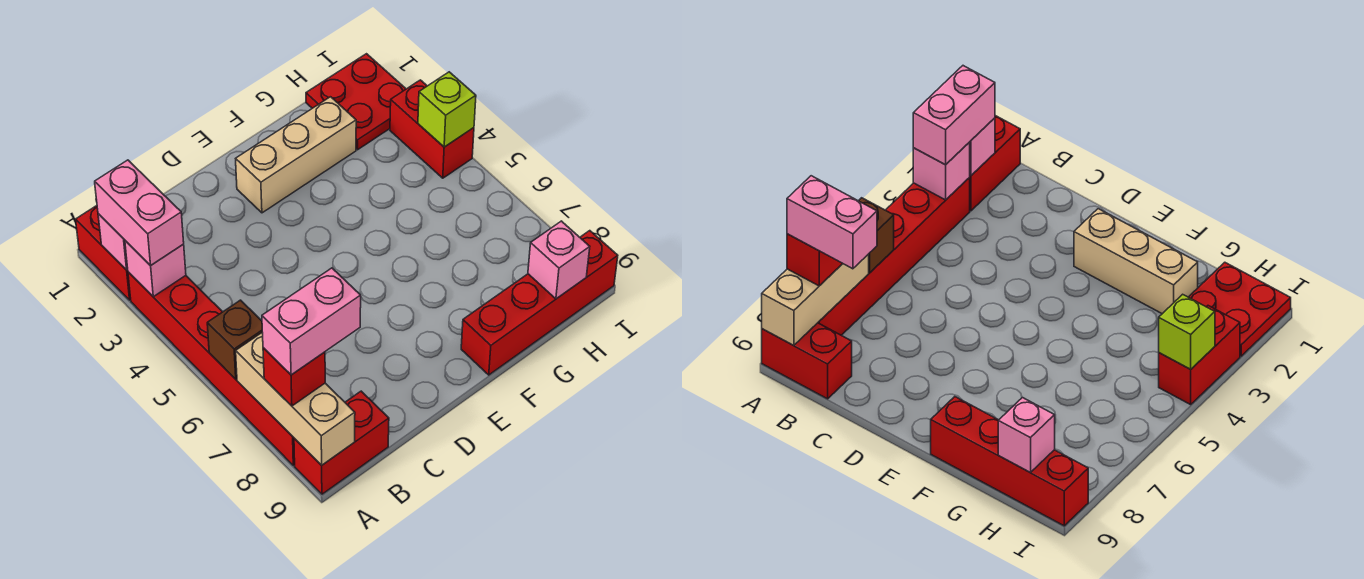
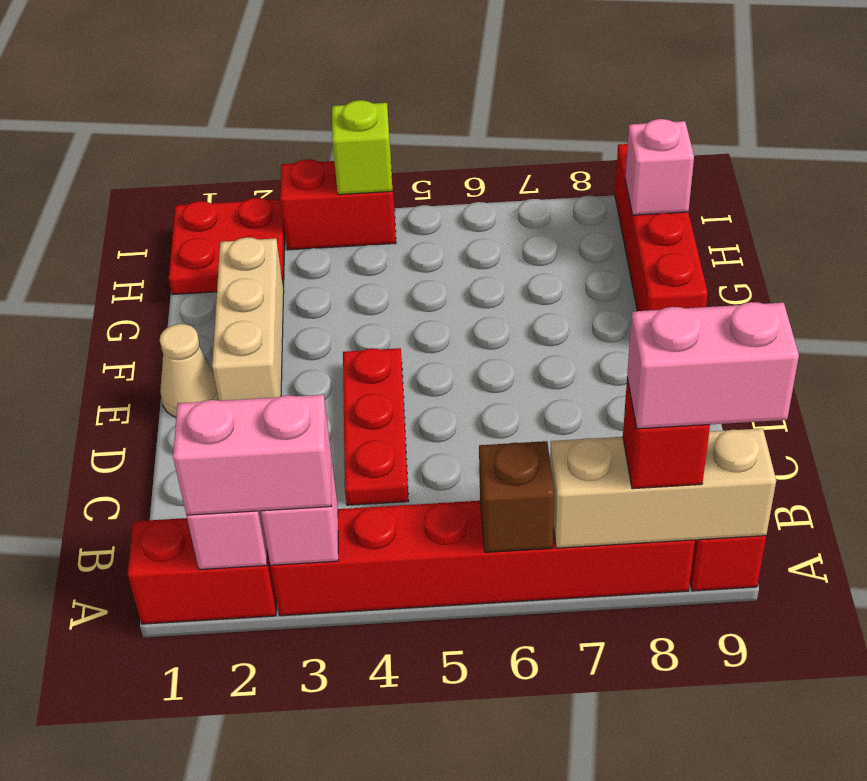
pink 1x2 brick [262,268,361,375] -> pink 1x2 brick turned to [627,302,799,429]
none -> red 1x3 plate [343,348,409,505]
none -> tan 1x1 cone [160,324,219,417]

